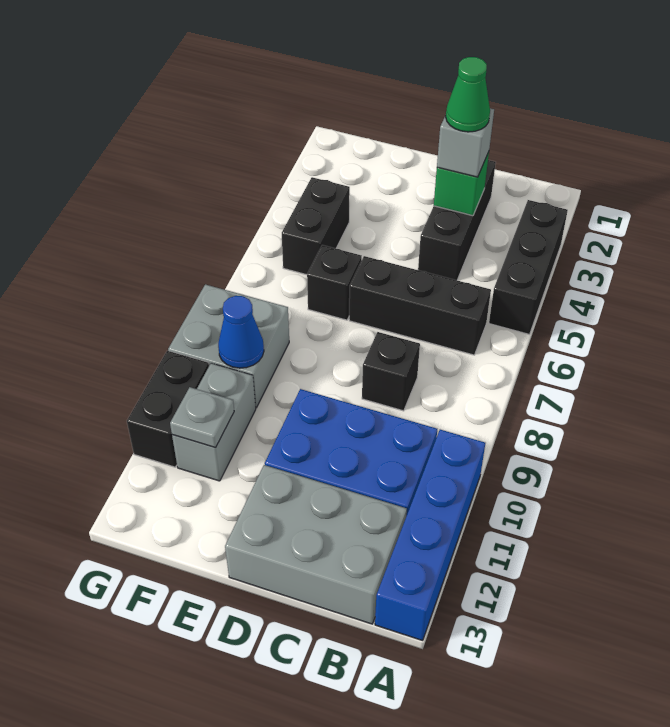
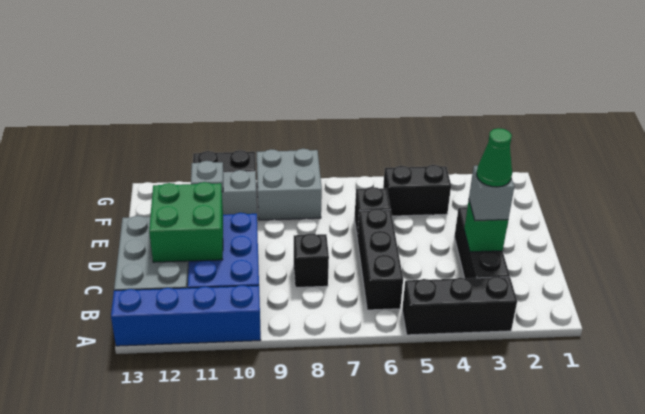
black 1x3 brick [418,160,496,280] -> black 1x3 brick turned to [454,207,510,278]
none -> green 2x2 brick [149,182,223,262]
blue 1x1 cone [218,296,264,368] -> none

